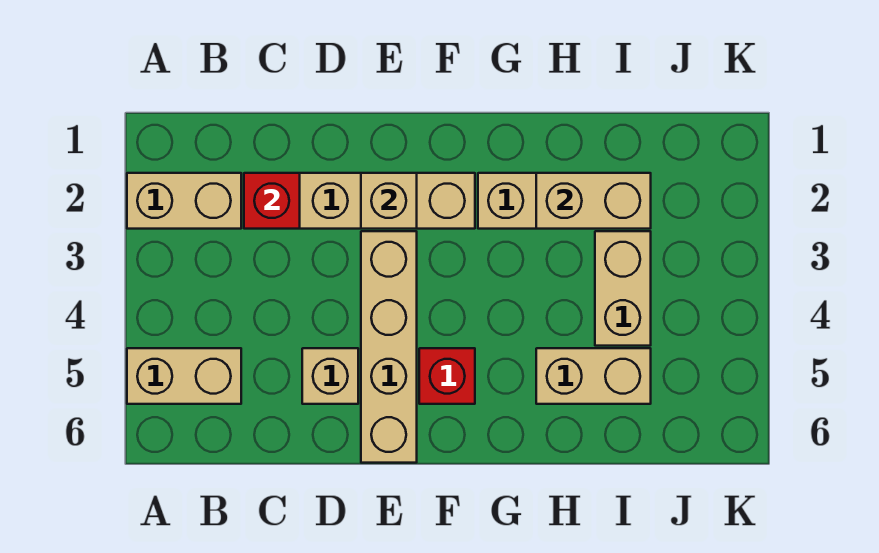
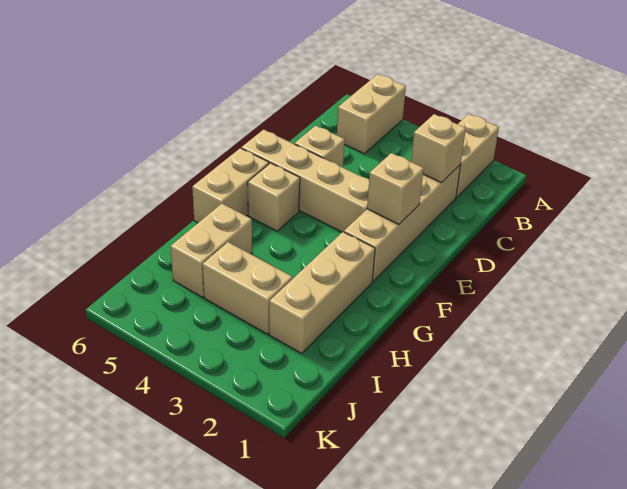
red 1x1 brick [244,173,300,229] -> tan 1x1 brick [411,114,466,183]
red 1x1 brick [419,348,475,404] -> tan 1x1 brick [248,163,300,231]
tan 1x2 brick [536,173,651,229] -> tan 1x2 brick moved to [192,148,269,223]

